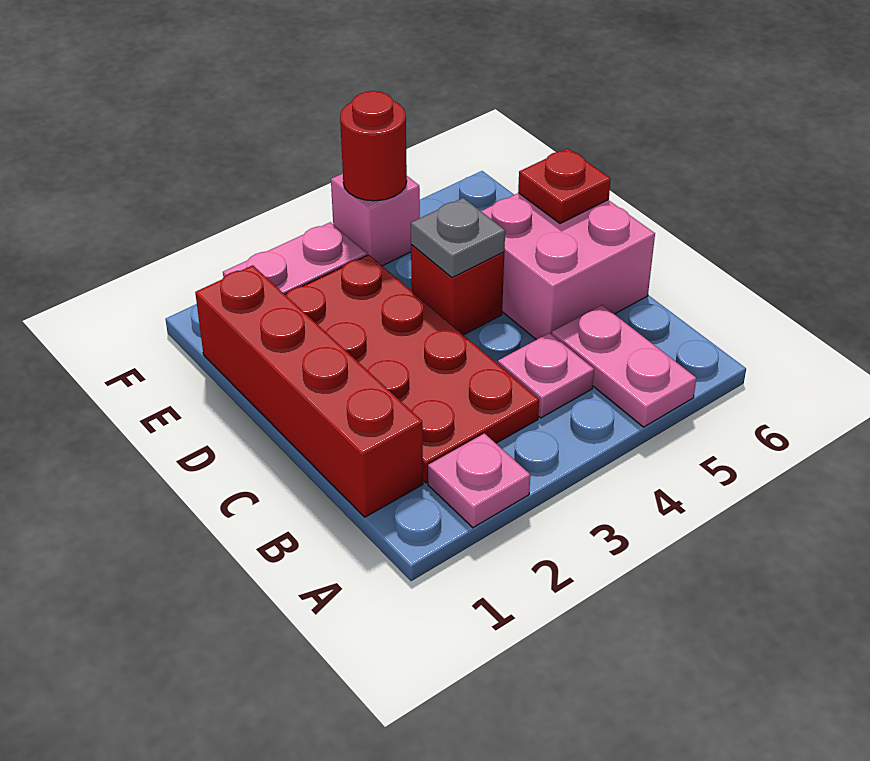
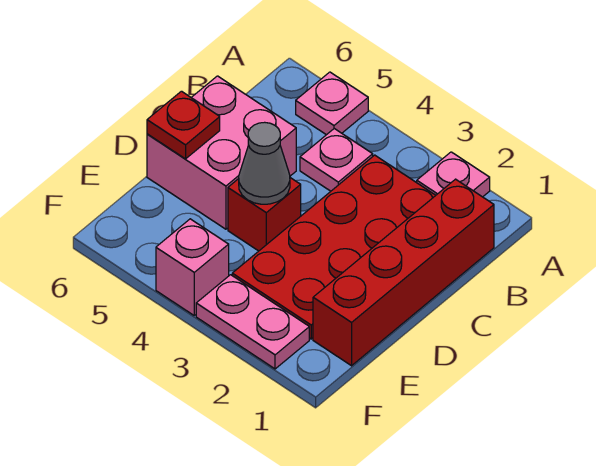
pink 1x2 plate [552,305,696,427] -> pink 1x1 plate [296,72,368,135]
grey 1x1 plate [411,198,505,278] -> grey 1x1 cone [239,122,290,204]
red 1x1 round brick [340,91,407,201] -> none

